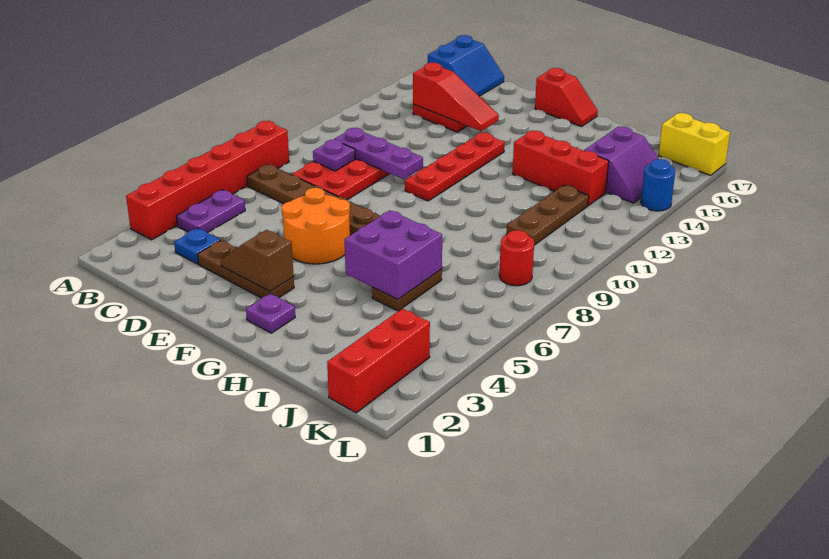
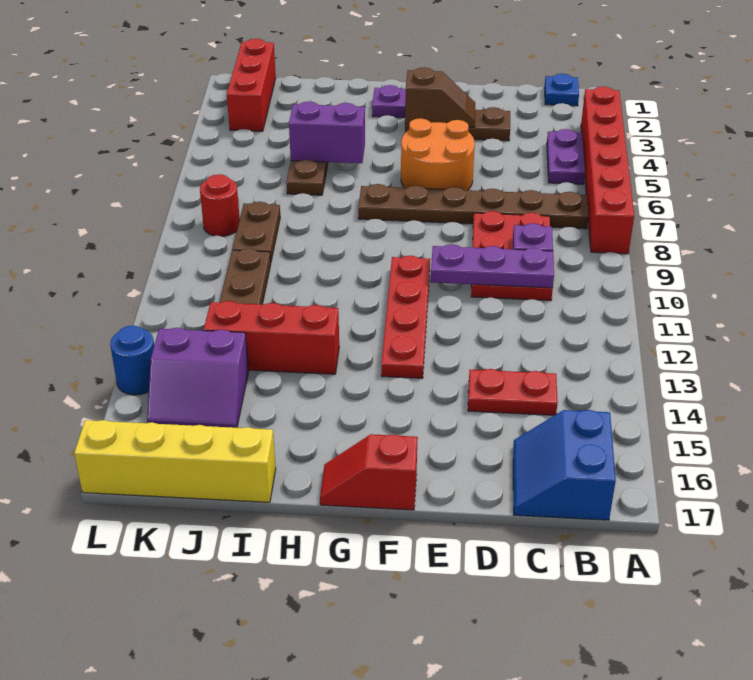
blue 1x1 plate [174,228,220,264] -> blue 1x1 plate moved to [544,74,579,106]
red 1x3 slope [413,63,499,131] -> none
purple 2x2 brick [345,210,442,300] -> purple 1x2 brick [289,101,365,163]
none -> brown 1x2 plate [232,202,280,261]
purple 2x2 slope [584,127,658,203] -> purple 2x2 slope turned to [147,328,249,428]
yellow 1x2 brick [659,113,730,175] -> yellow 1x4 brick [74,420,276,502]

